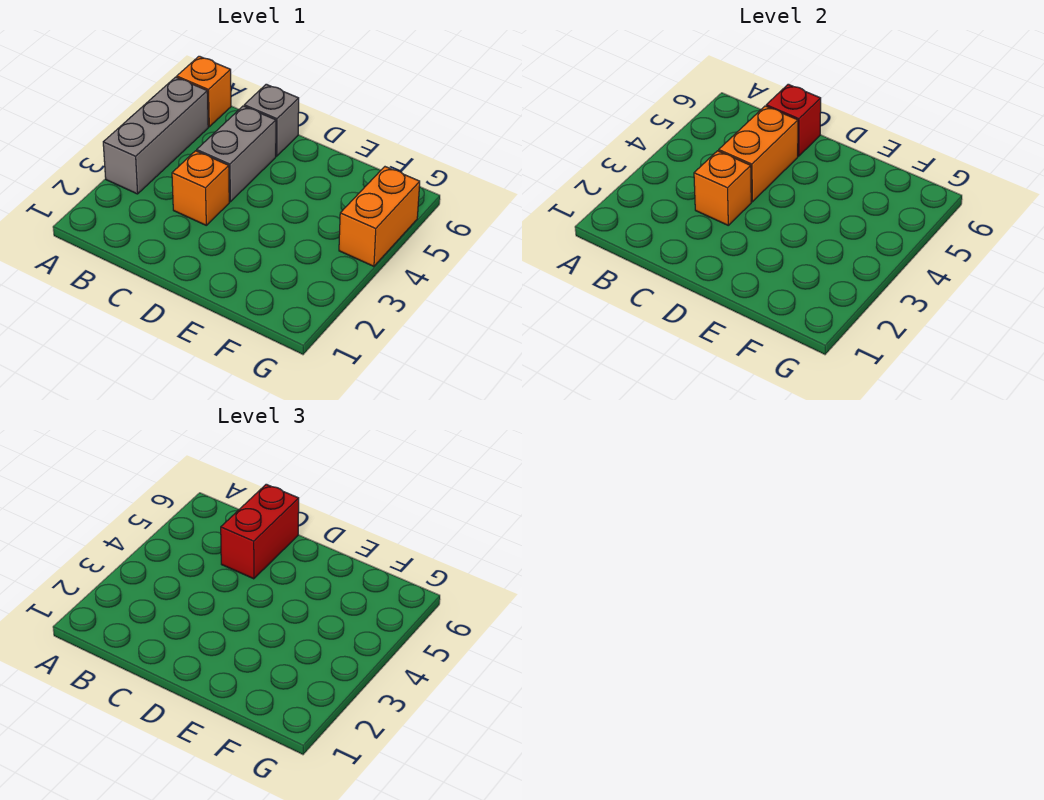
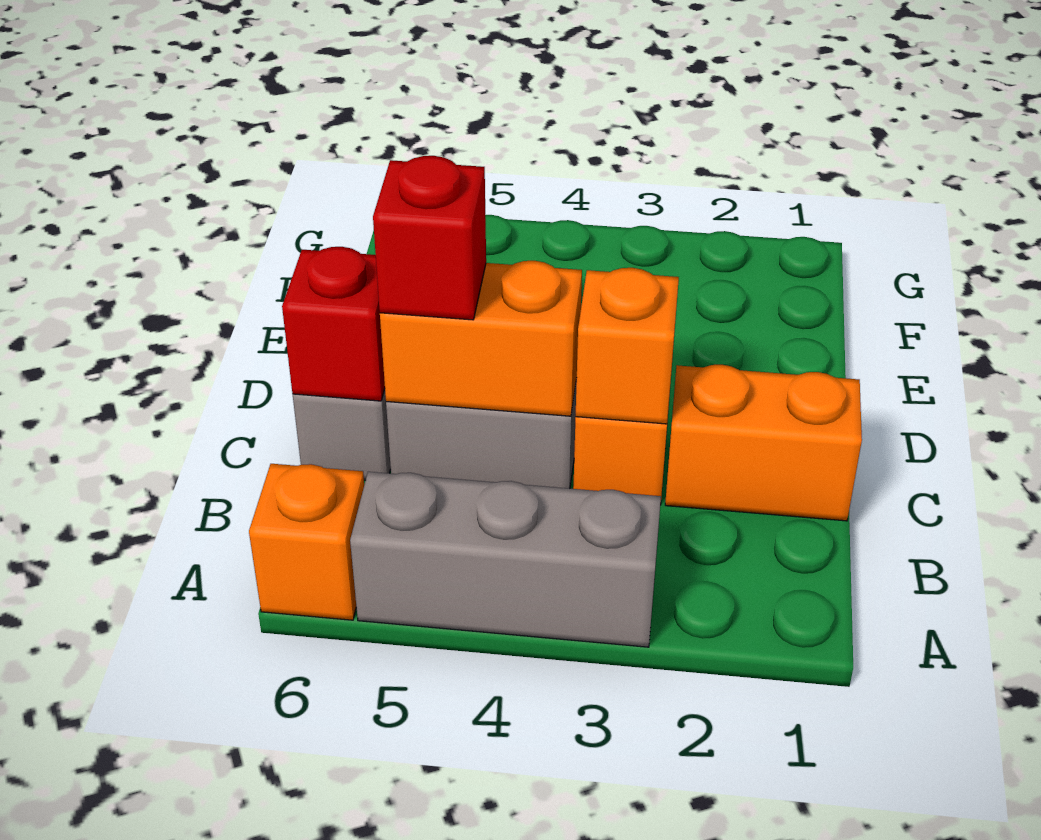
red 1x2 brick [221,484,299,579] -> red 1x1 brick [373,156,486,320]
orange 1x2 brick [339,167,420,266] -> orange 1x2 brick moved to [665,365,862,521]

